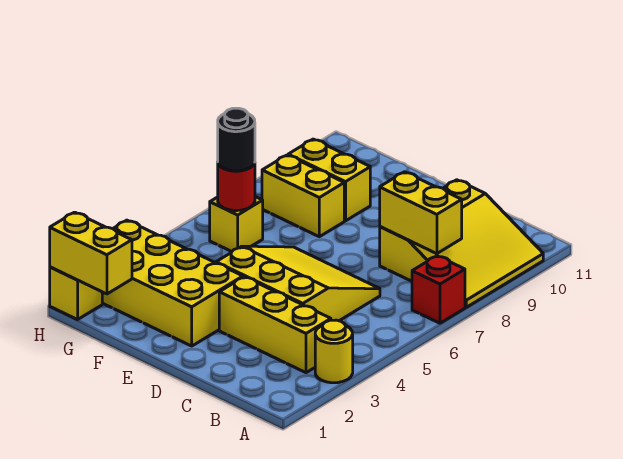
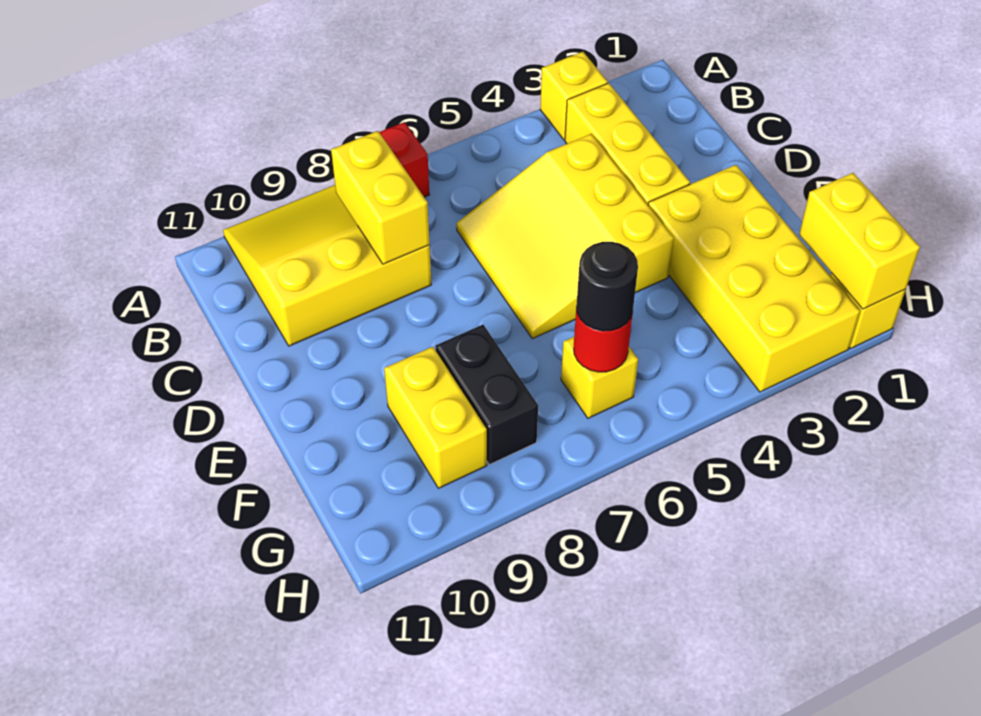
yellow 1x1 round brick [315,320,353,383] -> yellow 1x1 brick [540,52,608,140]
yellow 1x2 brick [262,155,344,237] -> black 1x2 brick [435,325,538,465]

